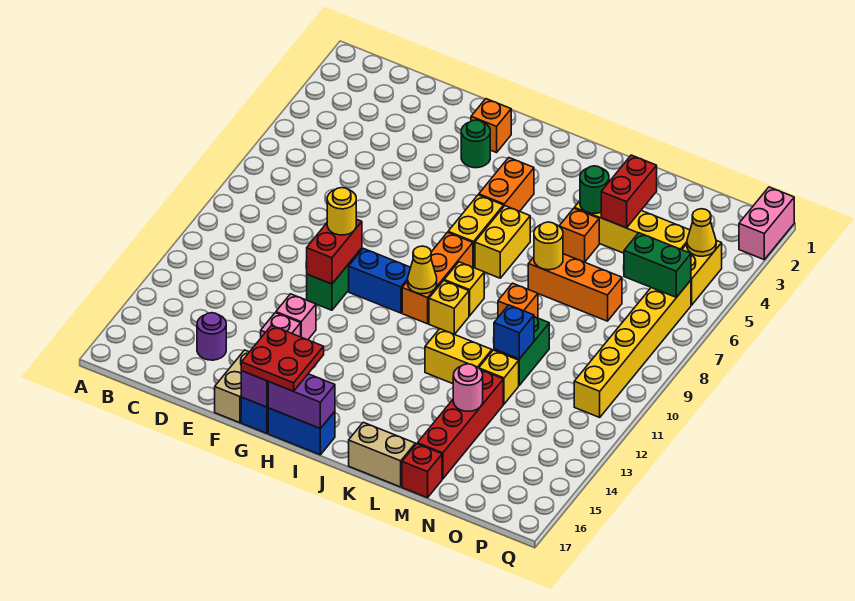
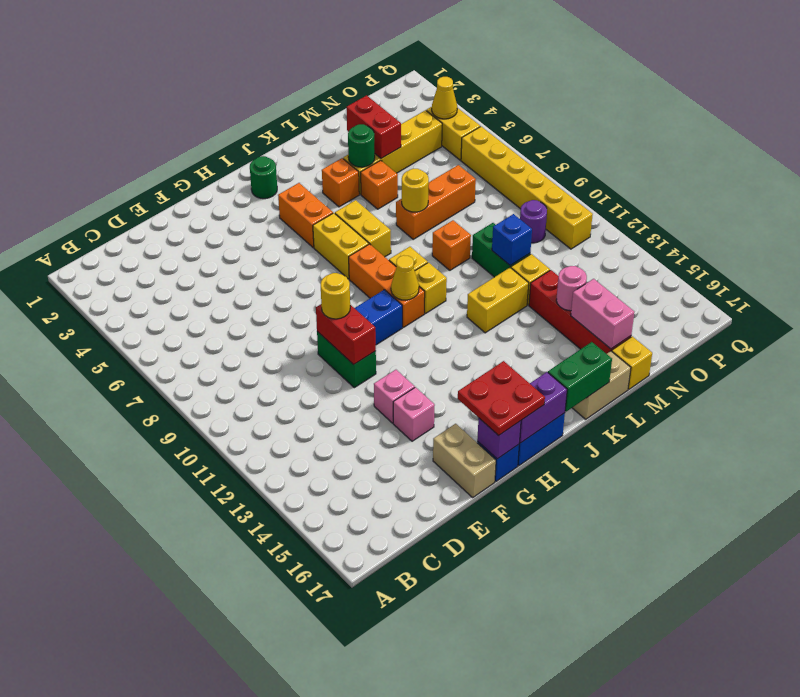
purple 1x1 round brick [197,313,226,360] -> purple 1x1 round brick moved to [520,200,547,243]
orange 1x1 brick [471,99,511,153] -> orange 1x1 brick moved to [322,158,359,207]
green 1x1 round brick [461,120,490,168] -> green 1x1 round brick moved to [250,156,277,199]
red 1x1 brick [402,444,442,498] -> yellow 1x1 brick [612,336,652,389]
green 1x2 brick [624,233,691,297] -> green 1x2 brick moved to [548,342,612,412]
pink 1x2 brick [739,187,794,259] -> pink 1x2 brick moved to [571,279,634,349]

